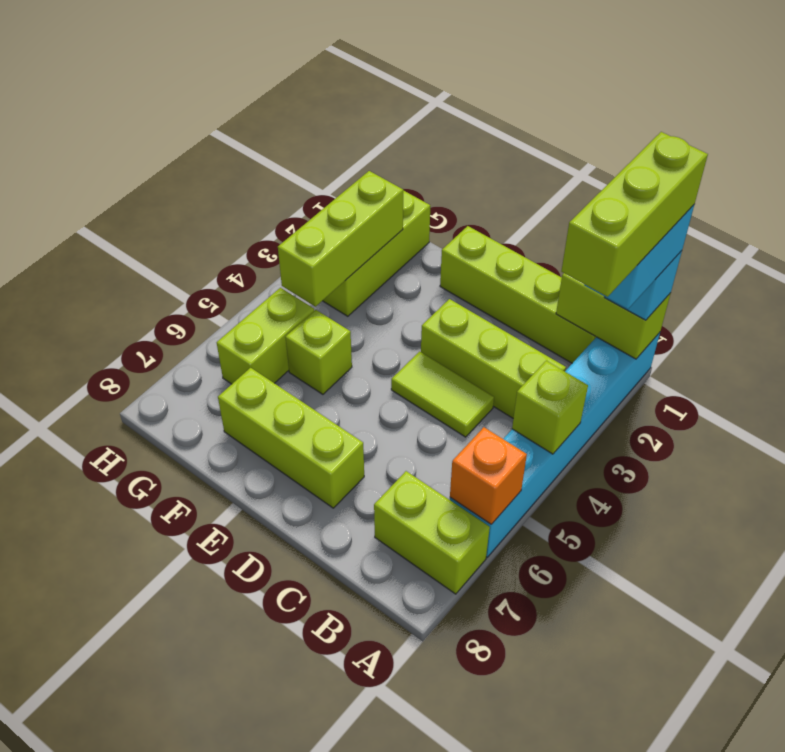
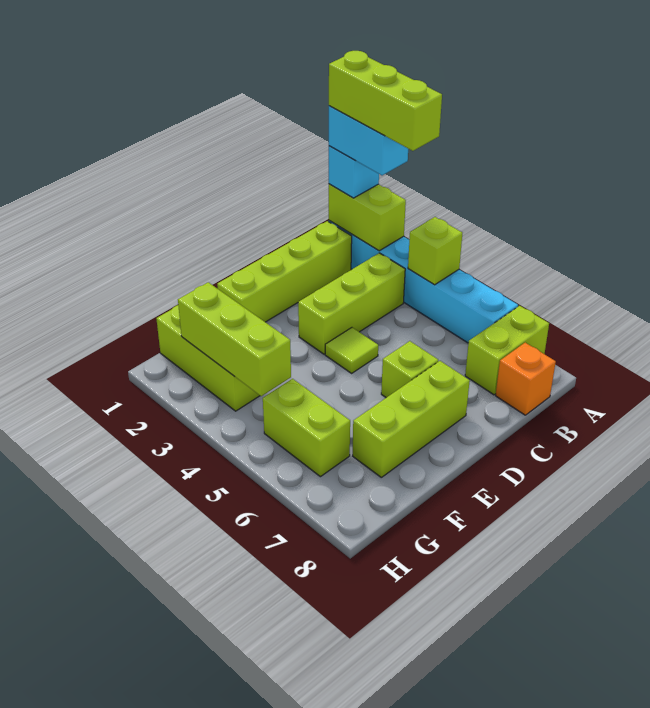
lime 1x2 brick [556,273,671,359] -> lime 1x2 brick turned to [329,184,406,251]
orange 1x1 brick [450,427,527,524] -> orange 1x1 brick moved to [496,343,556,415]
lime 1x2 tile [391,351,494,437] -> lime 1x1 tile [325,328,378,373]
lime 1x1 brick [285,310,352,394] -> lime 1x1 brick moved to [381,341,438,398]

